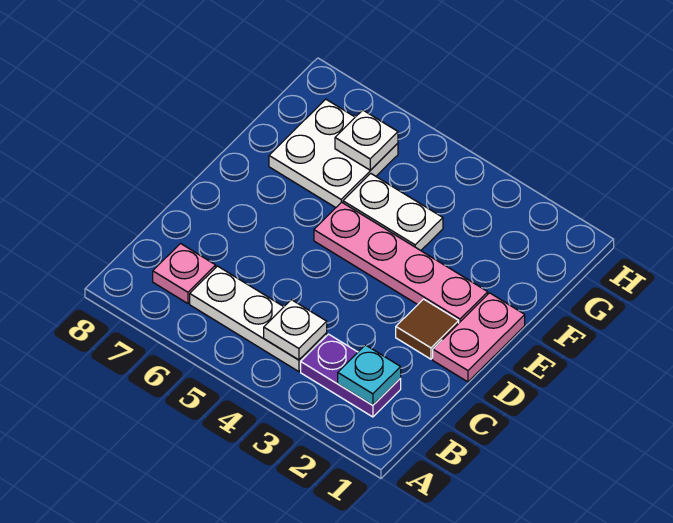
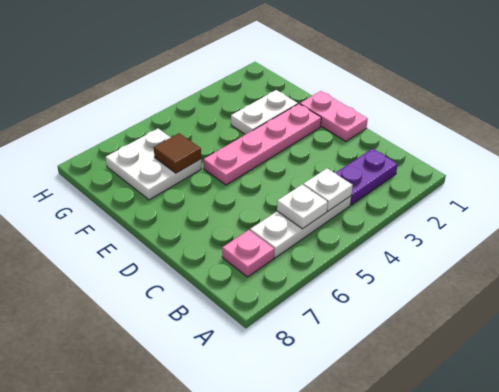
cyan 1x1 plate [338,345,401,405] -> none
brown 1x1 tile [396,299,459,359] -> brown 1x1 tile moved to [154,133,201,173]
white 1x2 plate [343,173,443,250] -> white 1x2 plate moved to [231,90,298,134]
white 1x1 plate [335,110,398,170] -> white 1x1 plate moved to [277,185,328,229]

